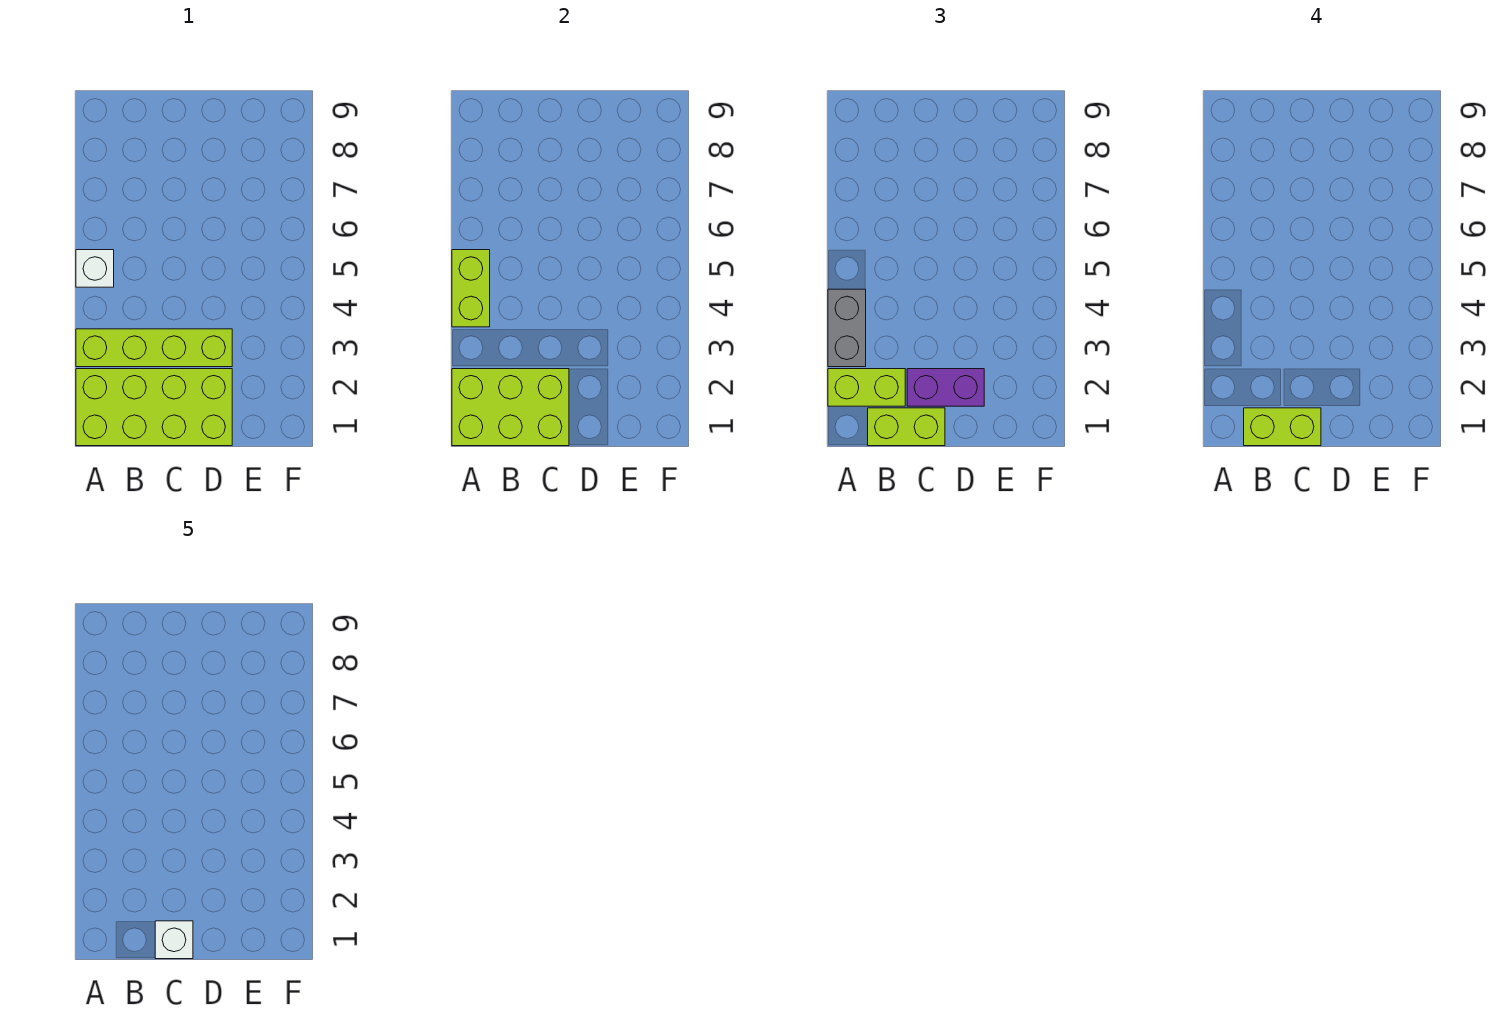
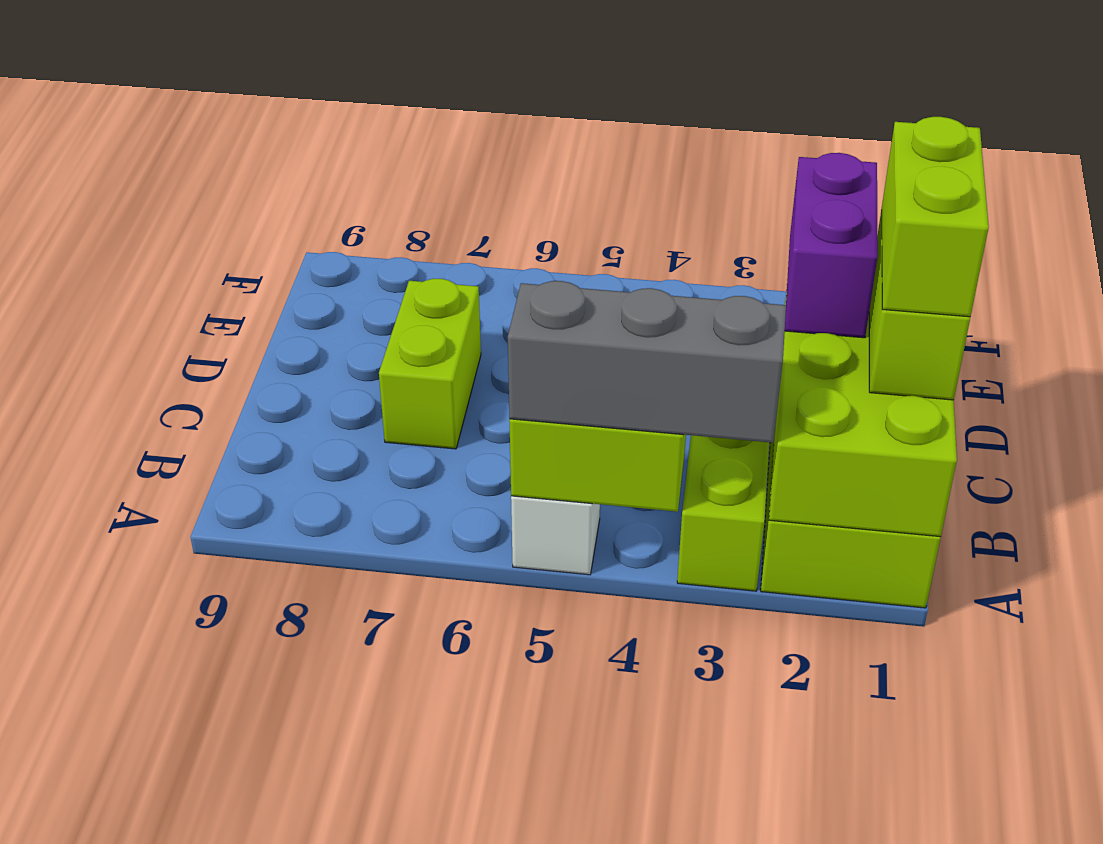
lime 1x2 brick [828,369,905,406] -> lime 1x2 brick moved to [379,279,481,449]
grey 1x2 brick [828,289,866,367] -> grey 1x3 brick [508,281,786,443]
white 1x1 brick [155,921,193,959] -> none

